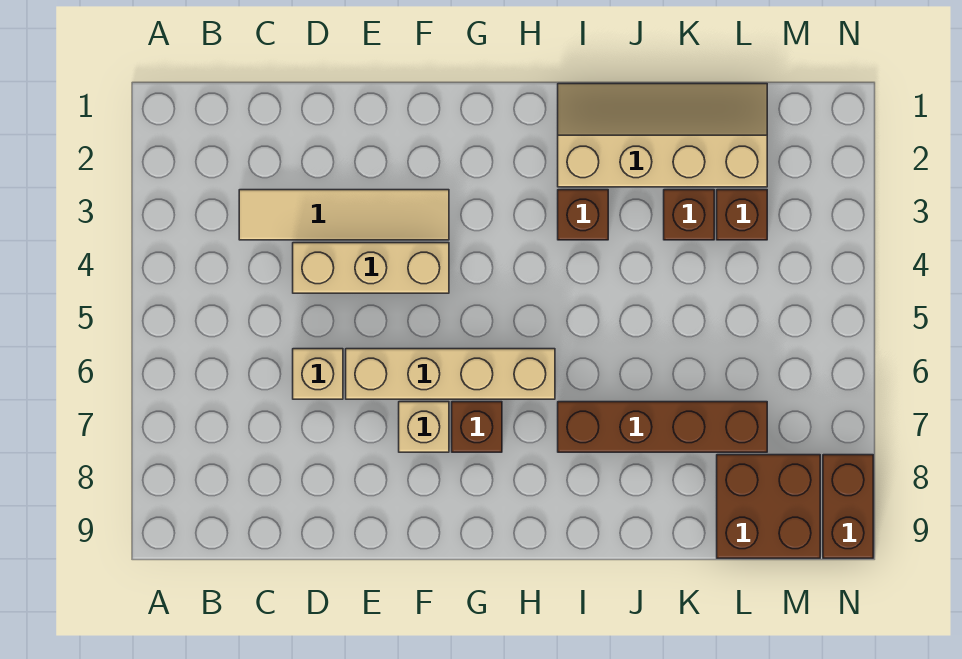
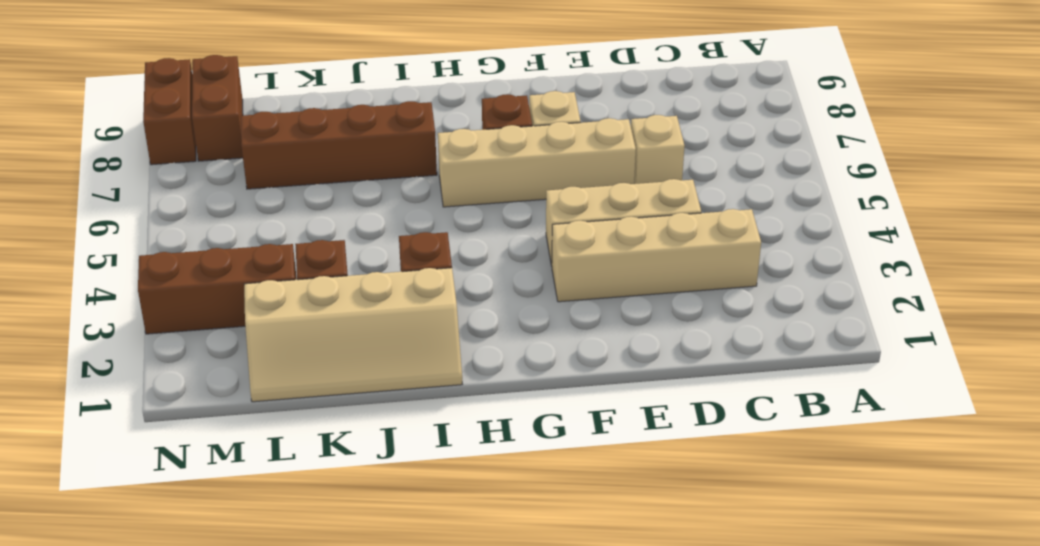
tan 1x4 tile [239,190,449,240] -> tan 1x4 brick [552,209,761,302]
brown 1x1 brick [717,190,767,240] -> brown 1x3 brick [138,244,297,334]
brown 2x2 brick [717,455,820,558] -> brown 1x2 brick [192,55,243,161]

